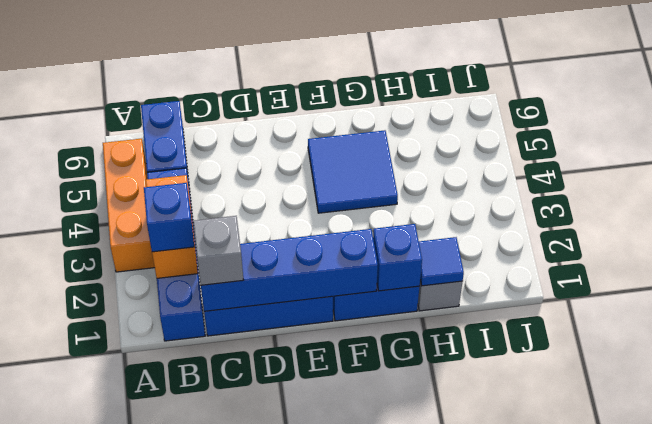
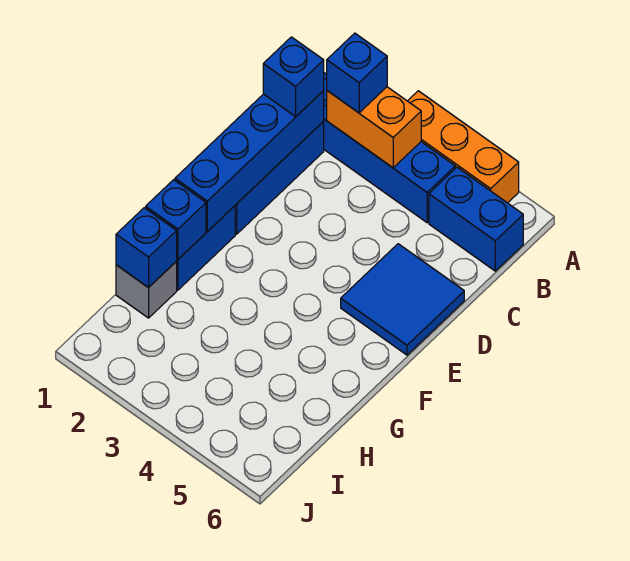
grey 1x1 brick [193,216,243,285] -> blue 1x1 brick [263,37,324,117]
blue 2x2 tile [308,130,398,213] -> blue 2x2 tile moved to [341,244,464,355]
blue 1x1 tile [419,237,464,286] -> blue 1x1 brick [116,208,177,288]

